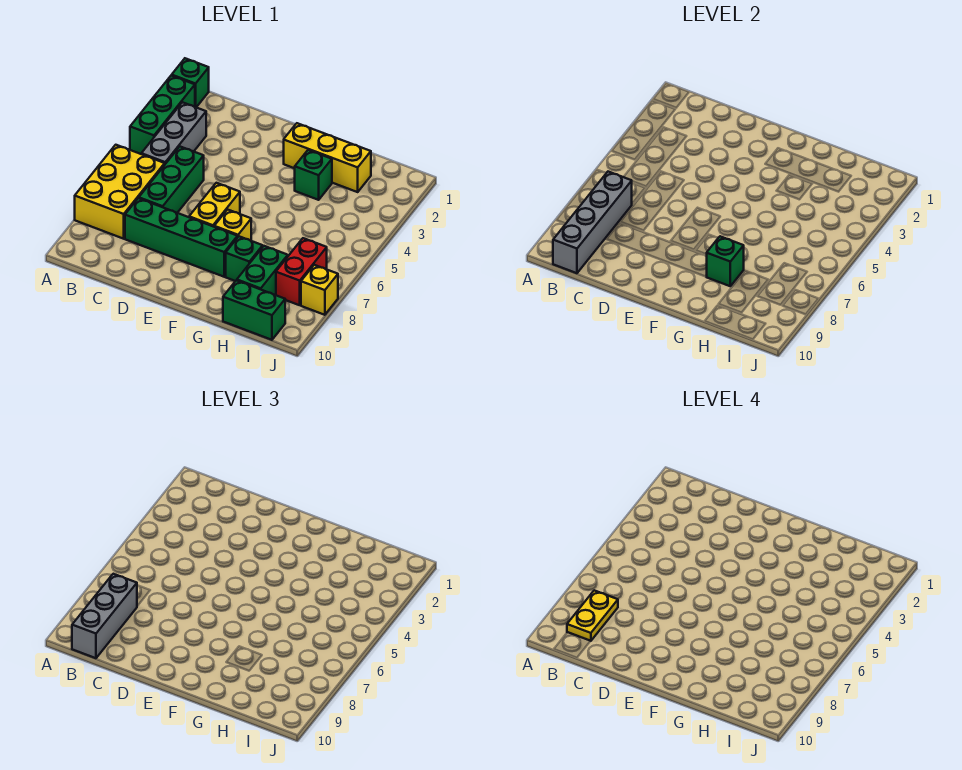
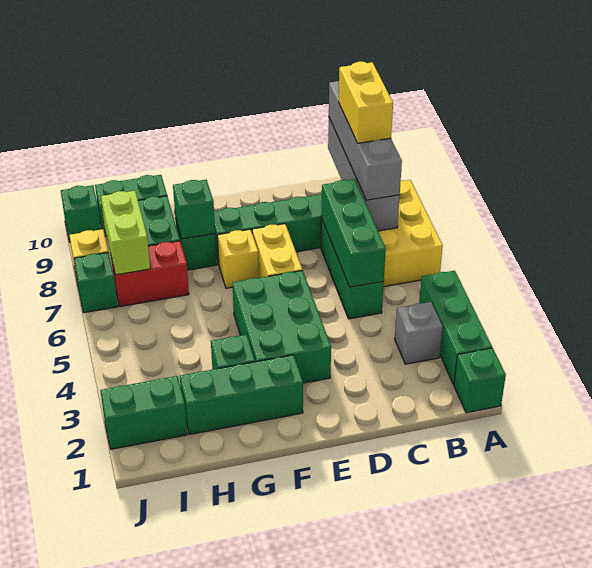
grey 1x3 brick [141,102,206,164] -> grey 1x1 brick [395,302,443,364]
grey 1x3 brick [72,574,137,658] -> grey 1x4 brick [329,81,402,200]
yellow 1x2 plate [567,590,618,641] -> yellow 1x2 brick [339,62,393,143]
none -> green 1x3 brick [321,180,386,287]
none -> green 2x3 brick [232,271,331,383]
yellow 1x3 brick [284,123,371,192] -> green 1x3 brick [180,355,303,435]
none -> green 1x2 brick [100,376,187,449]
red 1x2 brick [276,238,327,305] -> red 1x2 brick turned to [111,241,189,306]
none -> lime 1x2 brick [101,191,150,275]
none -> green 1x1 brick [74,253,118,313]
none -> green 1x1 brick [61,185,101,242]

